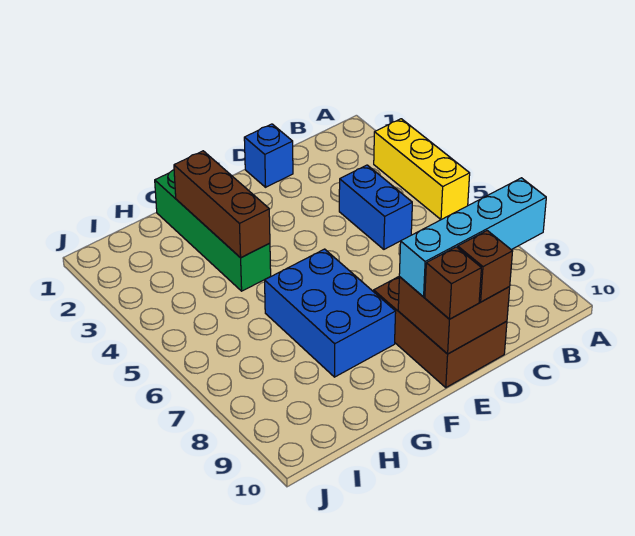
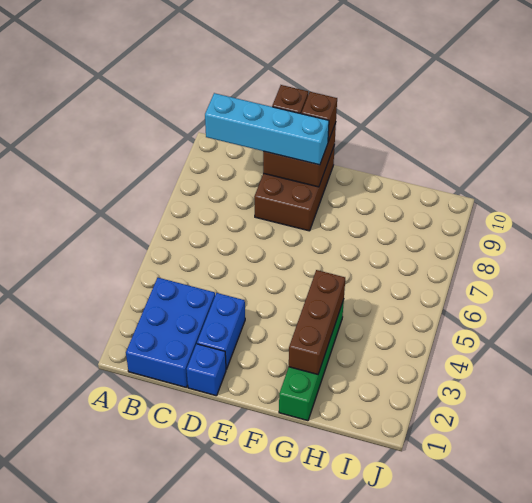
yellow 1x3 brick [374,119,470,220] -> none
blue 1x2 brick [339,165,412,249] -> blue 1x2 brick moved to [197,293,245,369]
blue 2x3 brick [265,249,396,377] -> blue 2x3 brick moved to [126,277,215,388]

